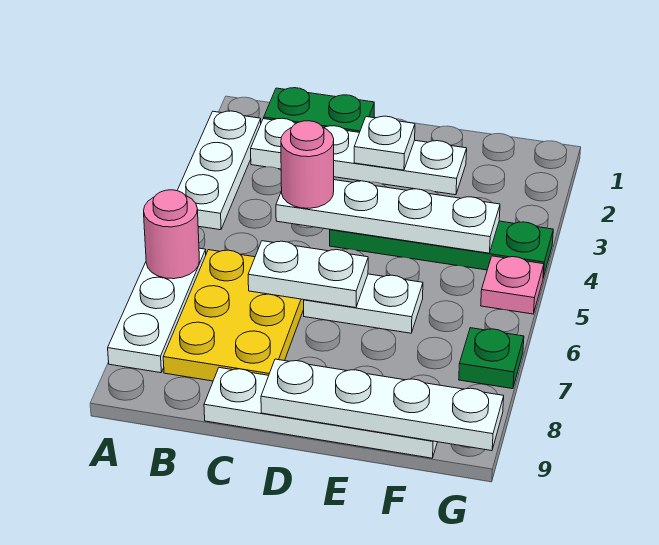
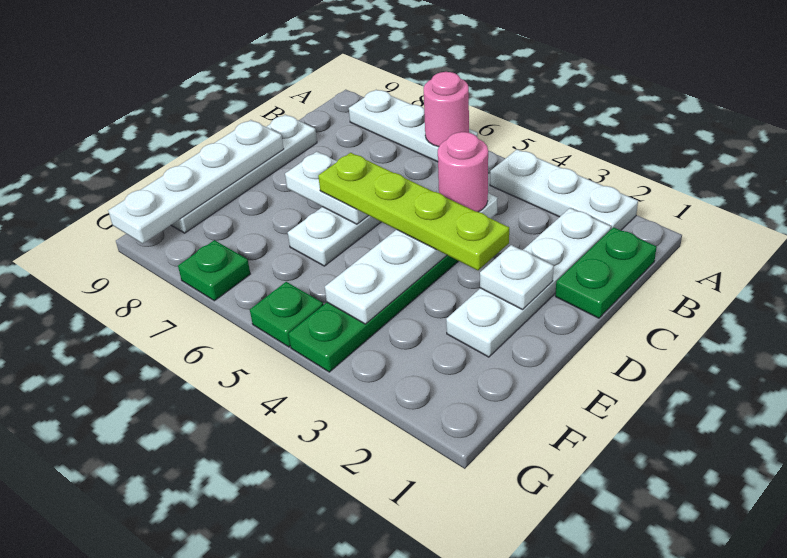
yellow 2x3 plate [163,250,304,381] -> none
white 1x2 plate [248,241,368,308] -> white 1x2 plate turned to [285,152,369,224]
none -> lime 1x4 plate [318,153,509,270]
pink 1x1 plate [481,256,544,314] -> green 1x1 plate [250,282,323,347]

